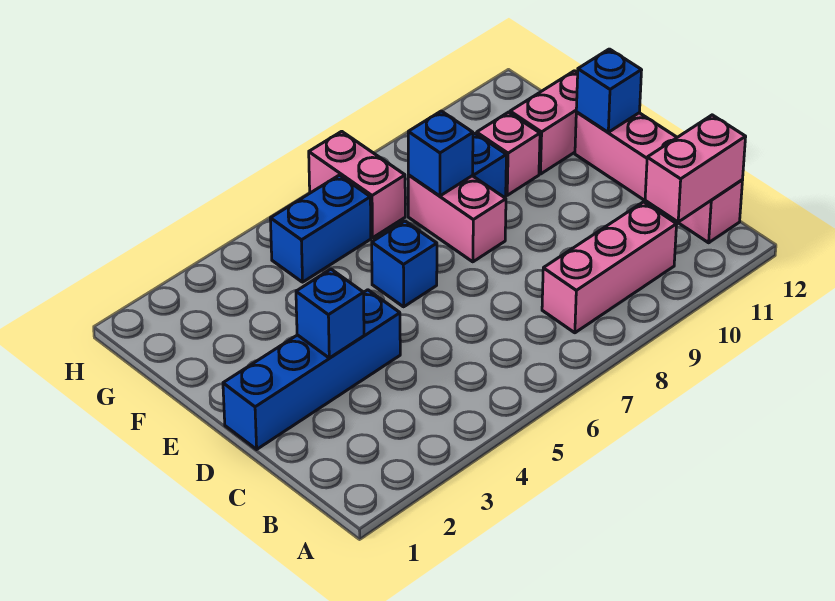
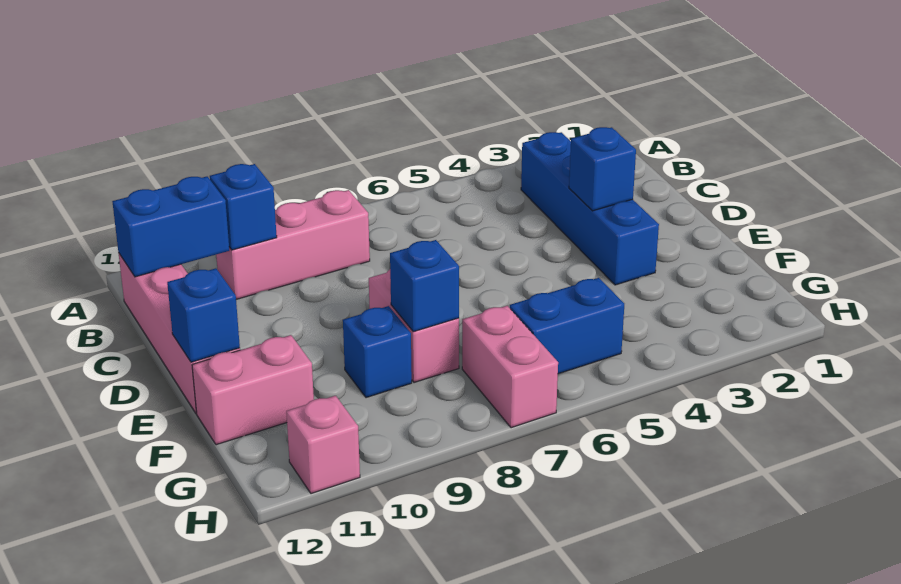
pink 1x2 brick [645,115,746,222] -> blue 1x2 brick [112,177,229,277]
blue 1x4 brick [223,290,400,449] -> blue 1x4 brick turned to [521,132,659,285]
blue 1x1 brick [372,221,437,307] -> blue 1x1 brick moved to [210,164,277,250]
pink 1x1 brick [477,112,540,195] -> pink 1x1 brick moved to [286,396,360,494]

